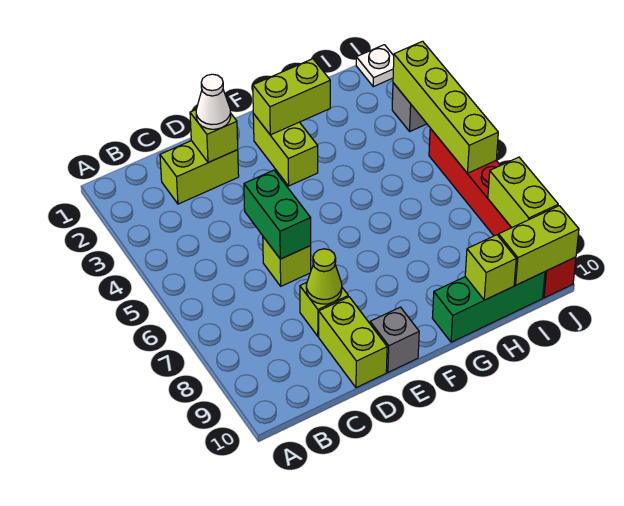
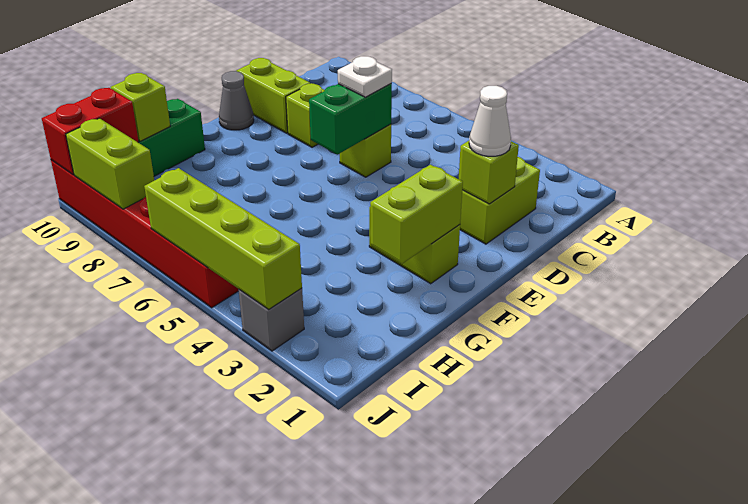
green 1x2 brick [244,170,311,259] -> green 1x2 brick turned to [309,84,392,155]
lime 1x1 cone [306,249,342,304] -> none
grey 1x1 brick [370,307,419,372] -> grey 1x1 cone [219,71,254,130]
lime 1x2 brick [498,206,579,285] -> red 1x2 brick [42,88,139,175]
white 1x1 plate [356,45,394,87] -> white 1x1 plate moved to [338,56,392,97]

